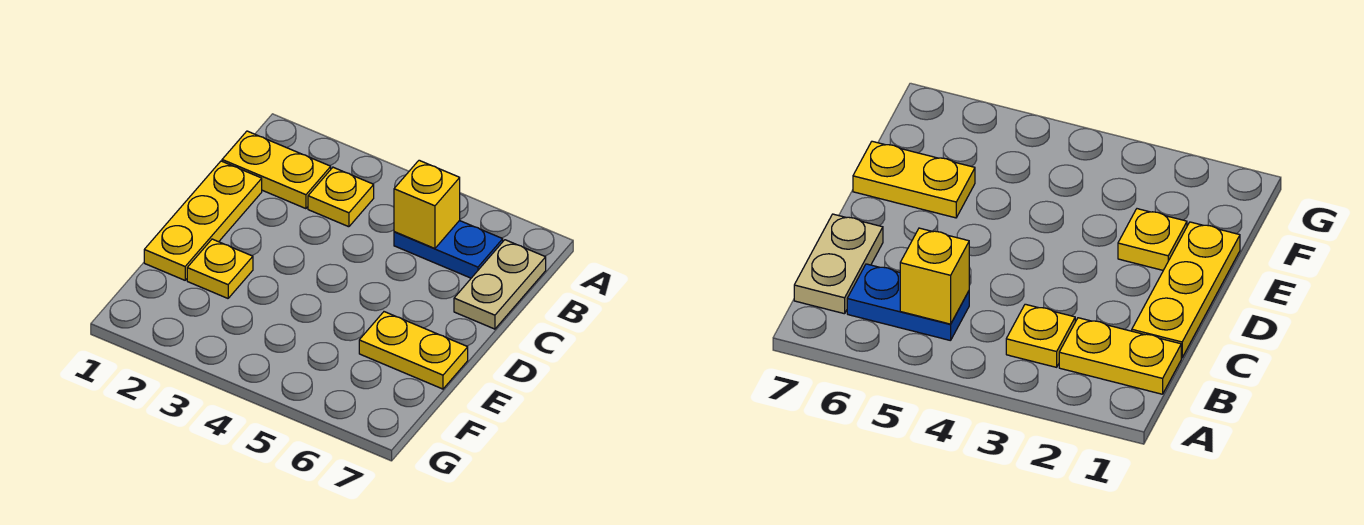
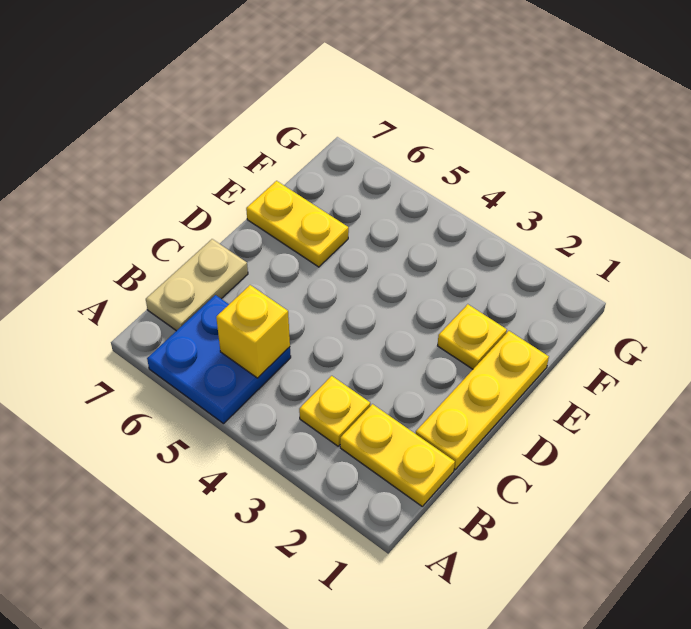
blue 1x2 plate [394,220,503,278] -> blue 2x2 plate [147,295,291,424]

